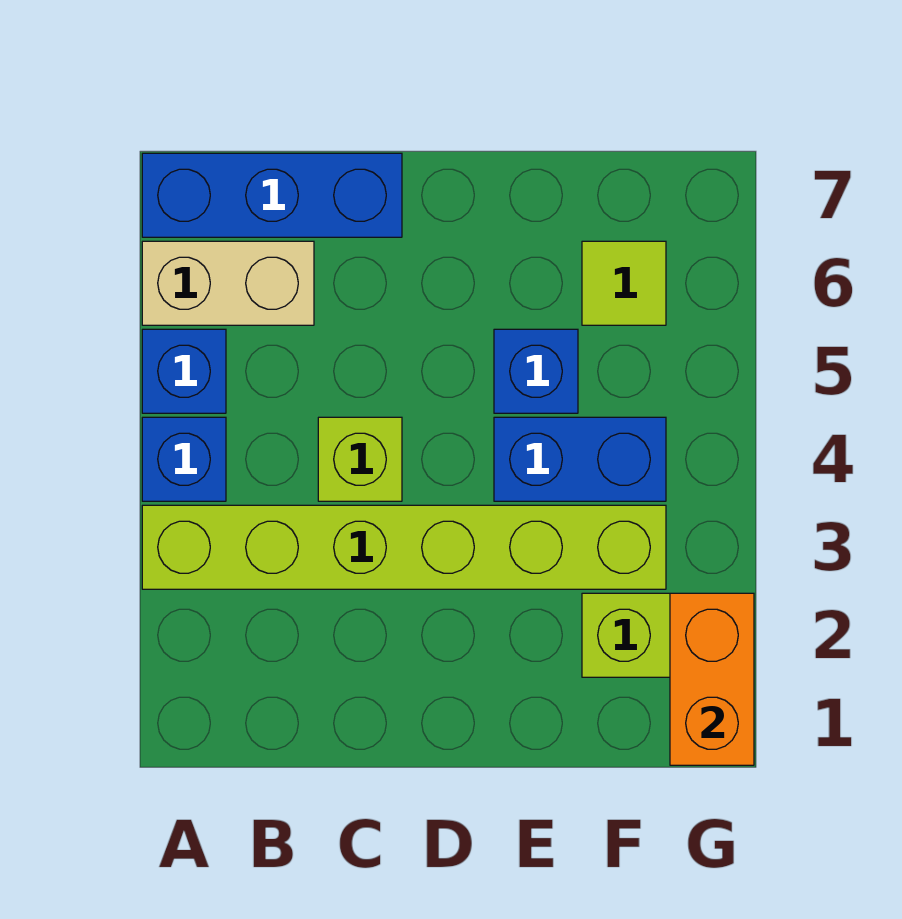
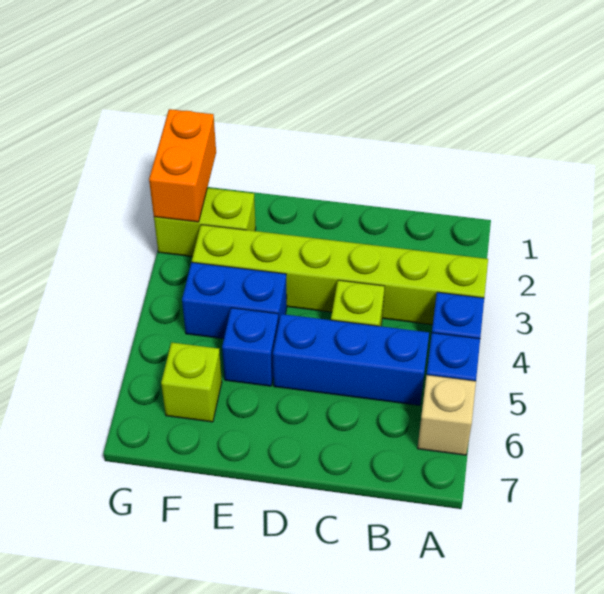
tan 1x2 brick [142,241,314,325] -> tan 1x1 brick [417,375,476,455]
blue 1x3 brick [142,153,402,237] -> blue 1x3 brick moved to [273,314,429,405]
lime 1x1 tile [582,241,666,325] -> lime 1x1 brick [161,343,222,422]

